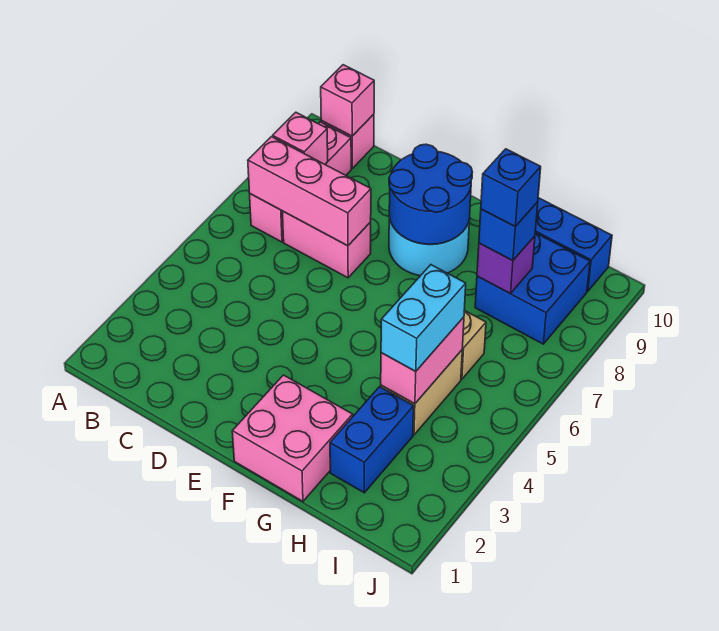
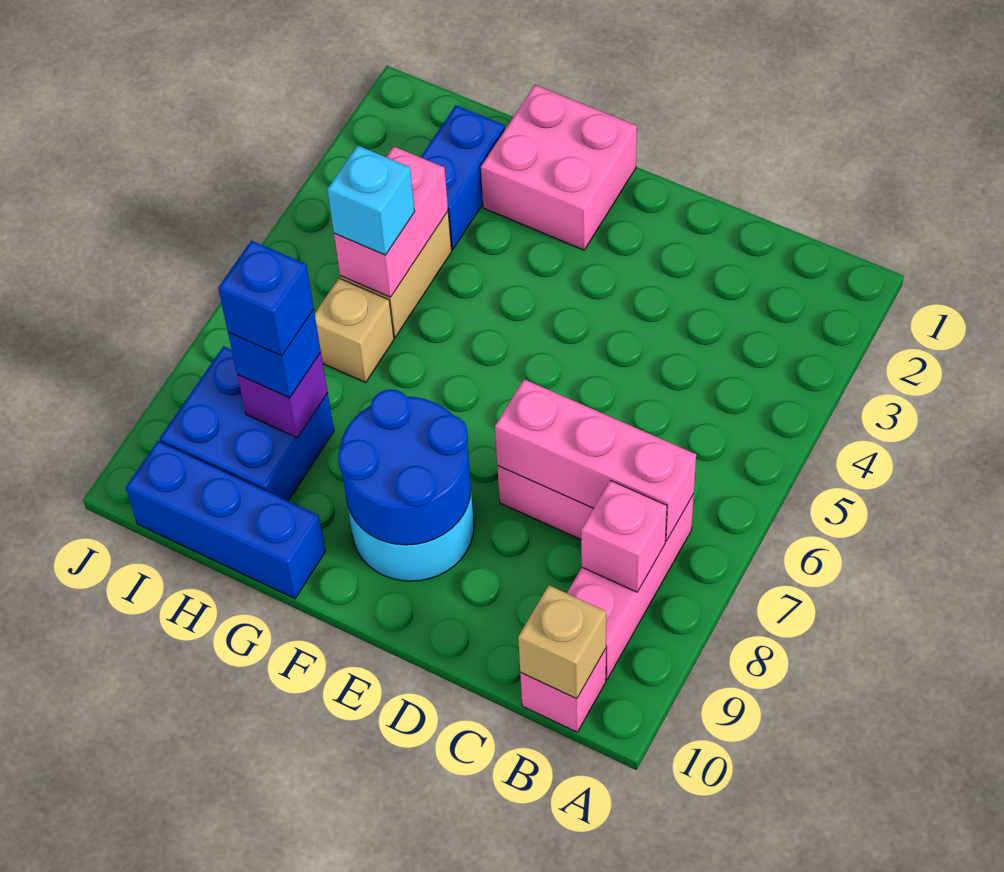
pink 1x1 brick [321,65,374,136] -> tan 1x1 brick [518,585,606,699]
cyan 1x2 brick [381,265,466,372] -> cyan 1x1 brick [327,145,415,255]

